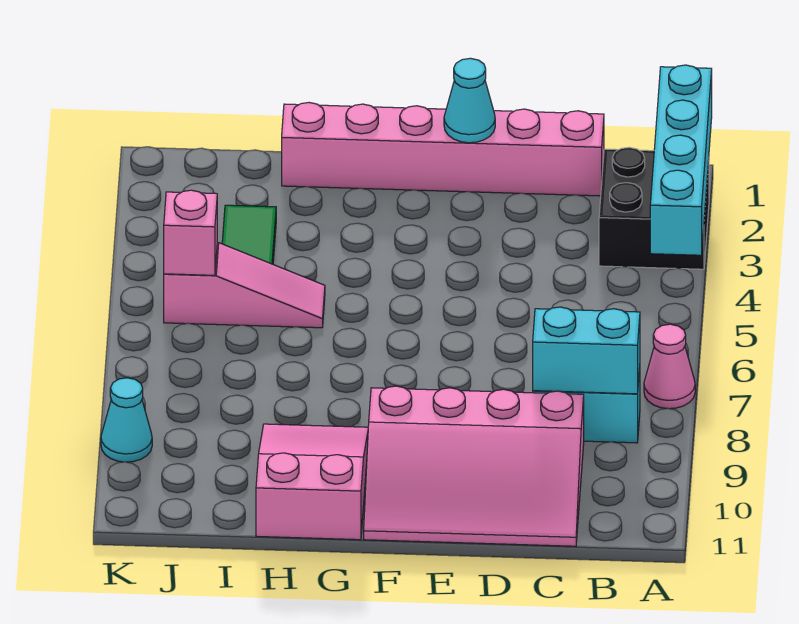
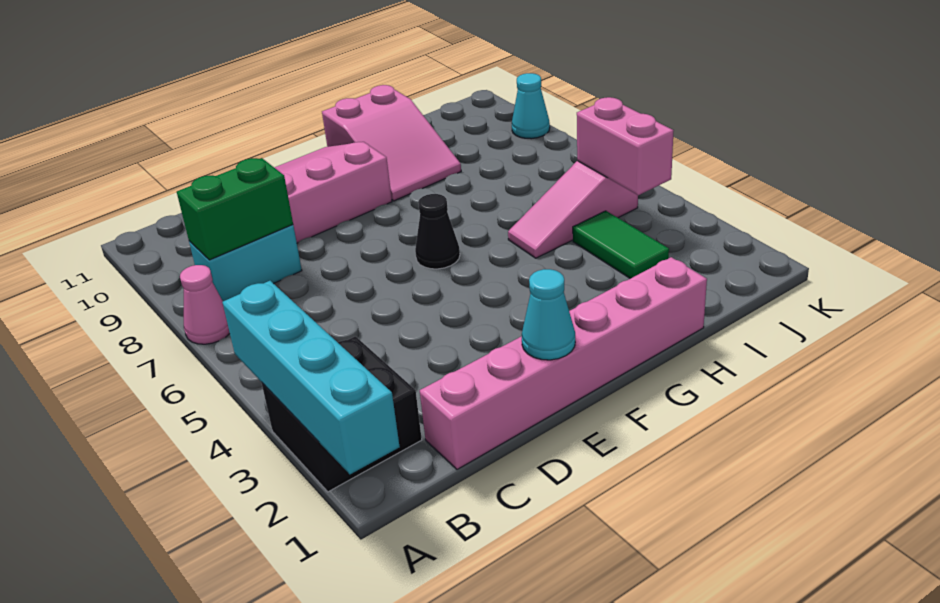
cyan 1x2 brick [533,307,640,394] -> green 1x2 brick [177,158,293,260]
none -> black 1x1 cone [415,194,460,269]
pink 1x1 brick [164,190,217,275] -> pink 1x2 brick [577,97,674,195]

